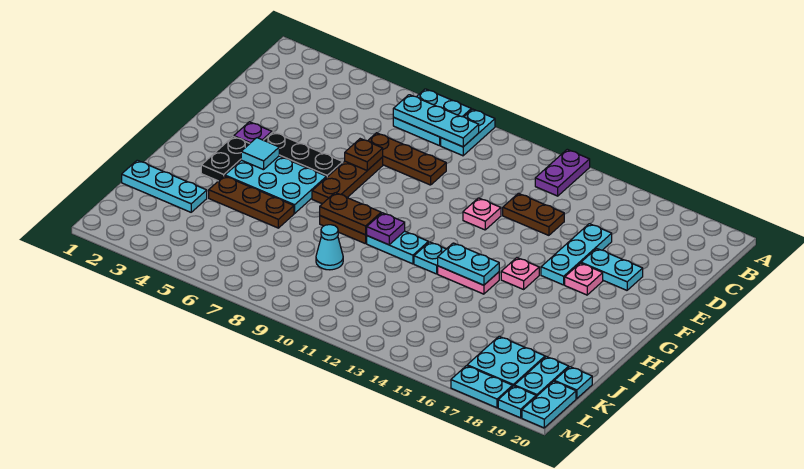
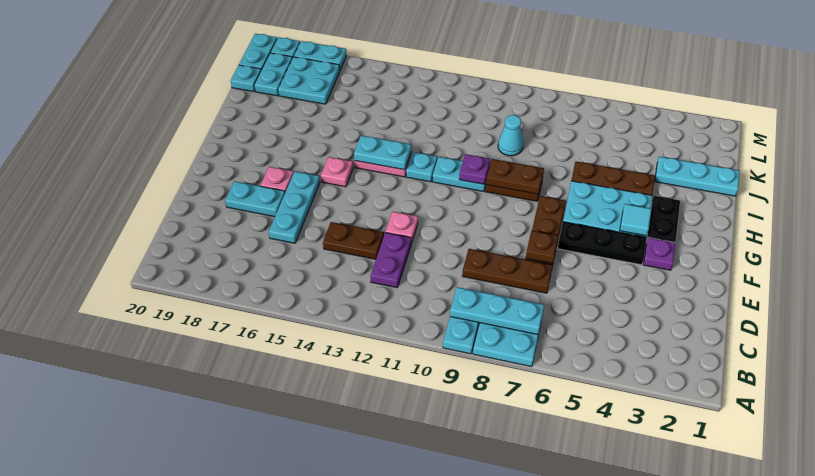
purple 1x2 plate [535,149,590,196] -> purple 1x2 plate moved to [371,232,411,288]

